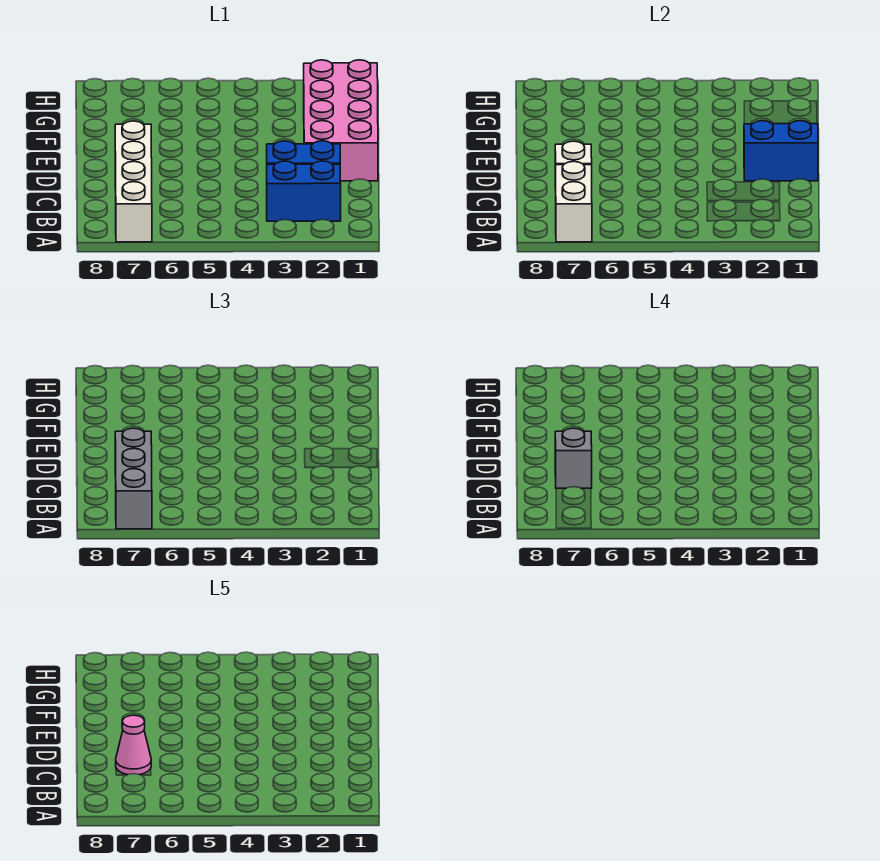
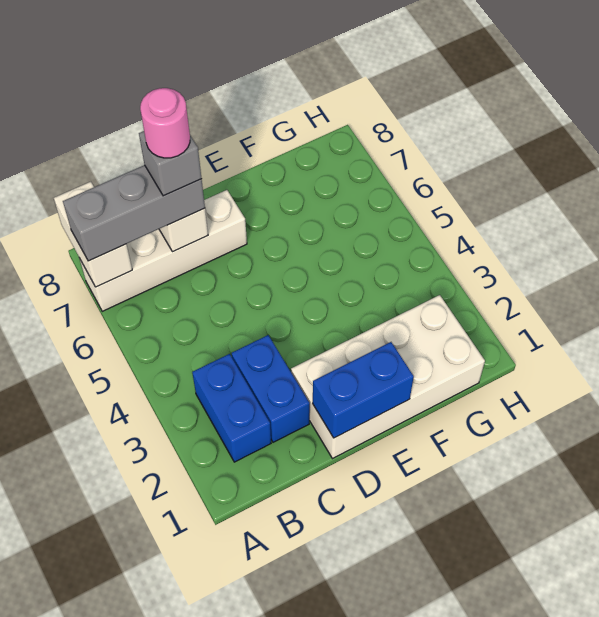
white 1x2 brick [556,161,592,242] -> white 1x2 brick turned to [54,182,132,287]
pink 1x1 cone [116,715,151,775] -> pink 1x1 round brick [140,88,190,158]
pink 2x4 brick [304,60,378,181] -> white 2x4 brick [291,295,485,459]
blue 1x2 brick [744,121,818,181] -> blue 1x2 brick turned to [313,342,414,438]

